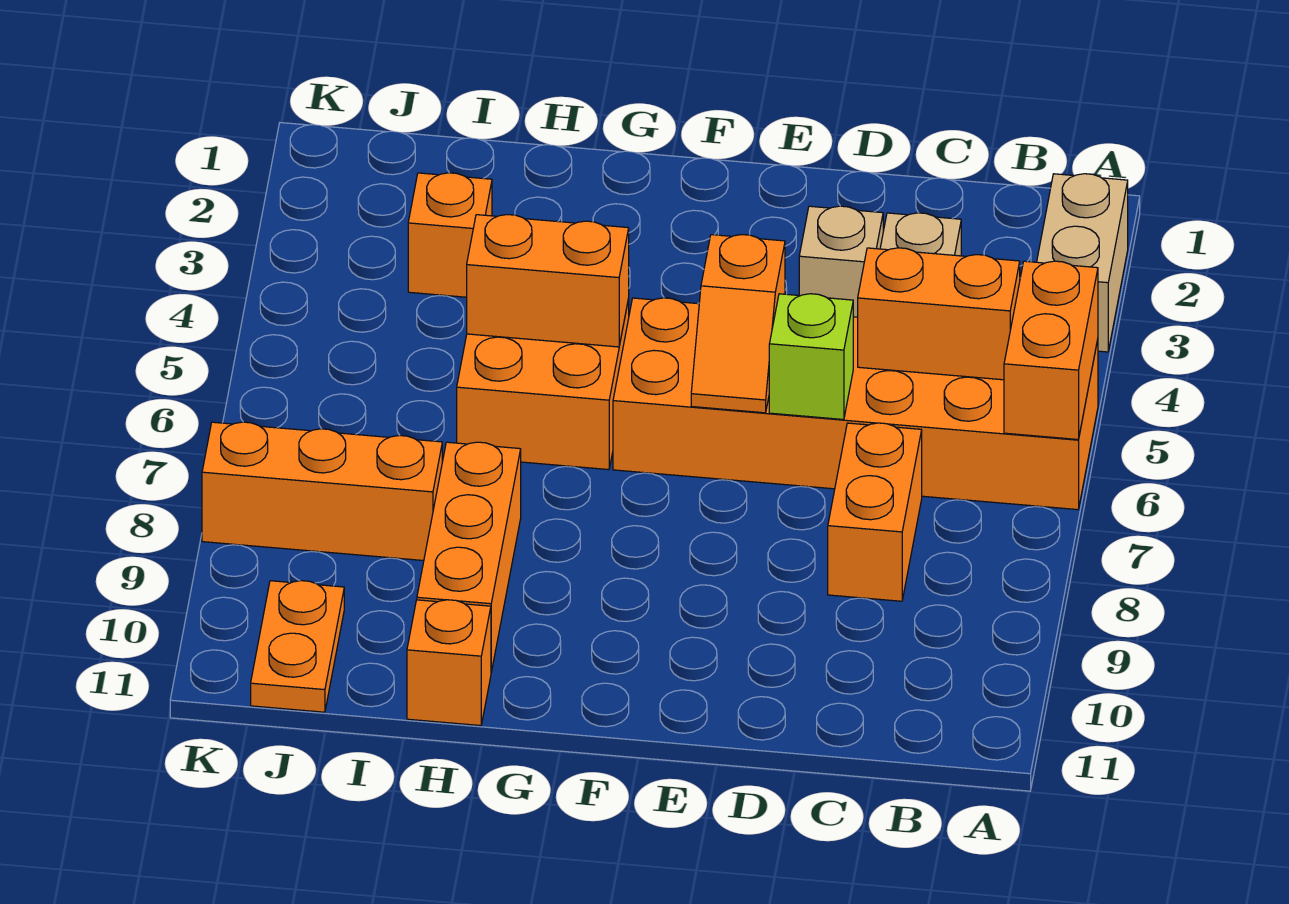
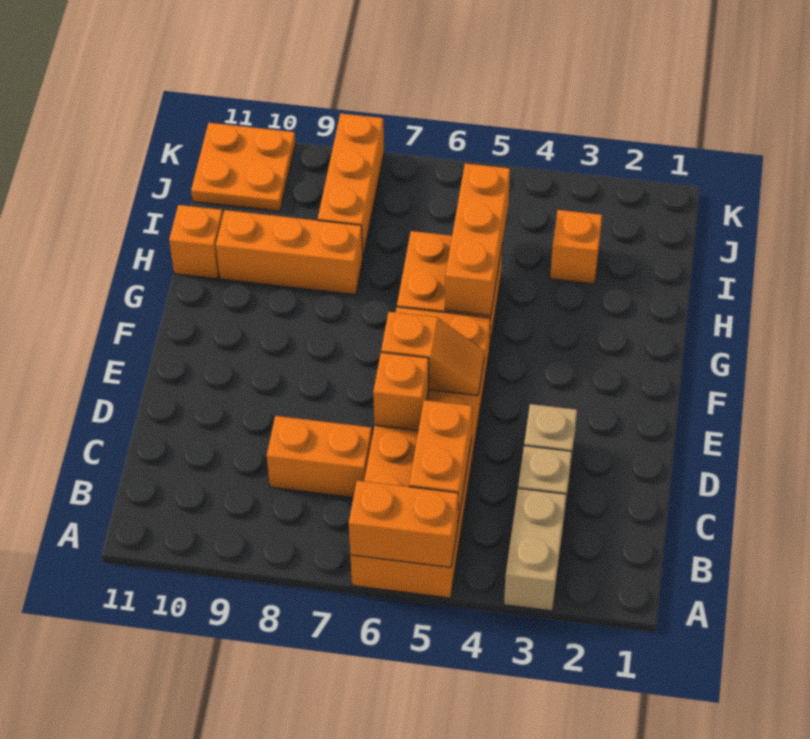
tan 1x2 brick [1037,174,1128,352] -> tan 1x2 brick turned to [504,488,566,611]
lime 1x1 brick [769,294,853,420] -> orange 1x1 brick [373,352,429,431]
orange 1x2 slope [691,235,785,413] -> orange 1x2 slope turned to [381,312,485,395]
orange 1x2 brick [467,215,629,347] -> orange 1x3 brick [445,163,510,315]
orange 1x2 plate [251,581,344,712] -> orange 2x2 plate [191,123,296,211]

